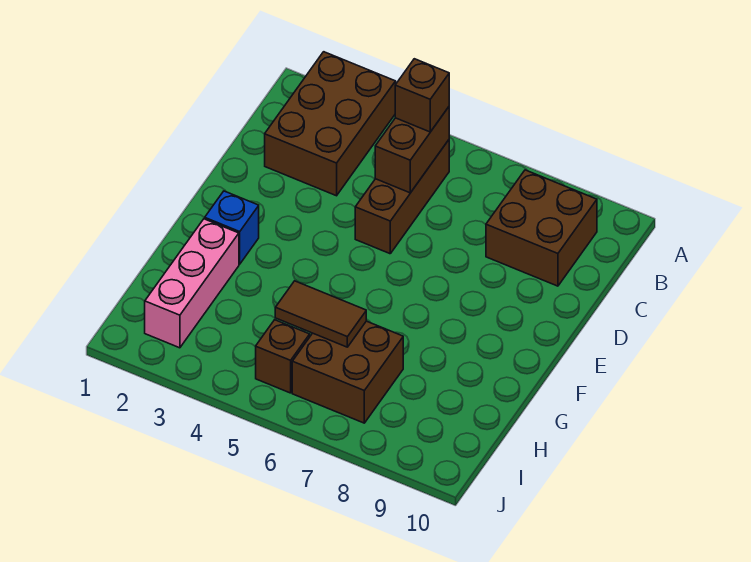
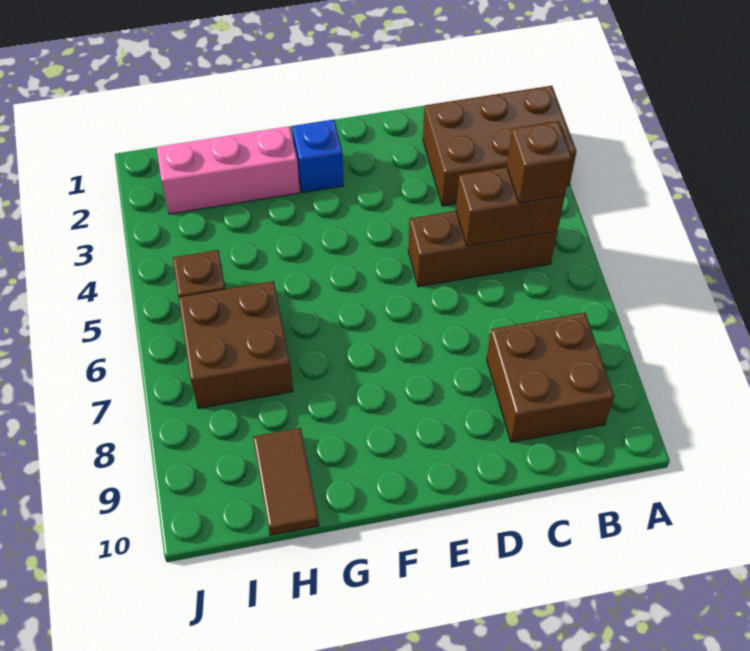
brown 1x2 tile [275,281,366,347] -> brown 1x2 tile moved to [253,428,319,535]

